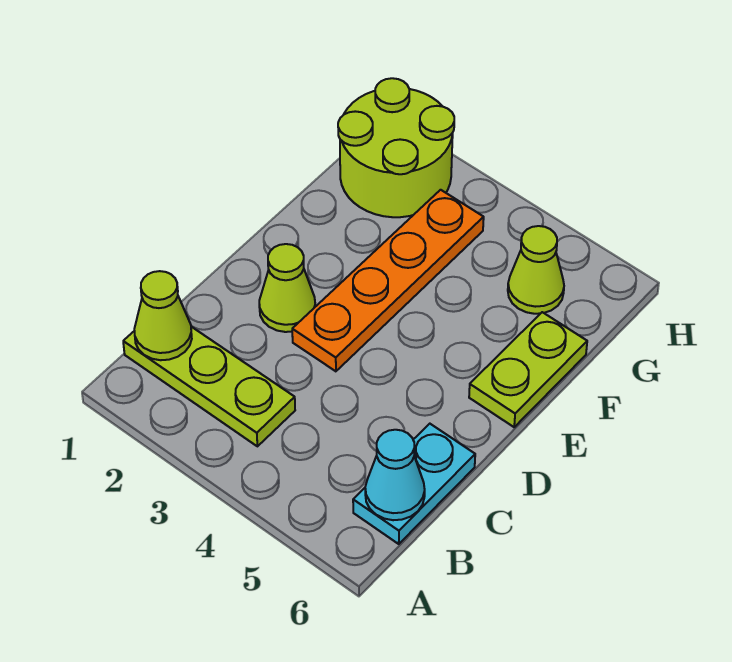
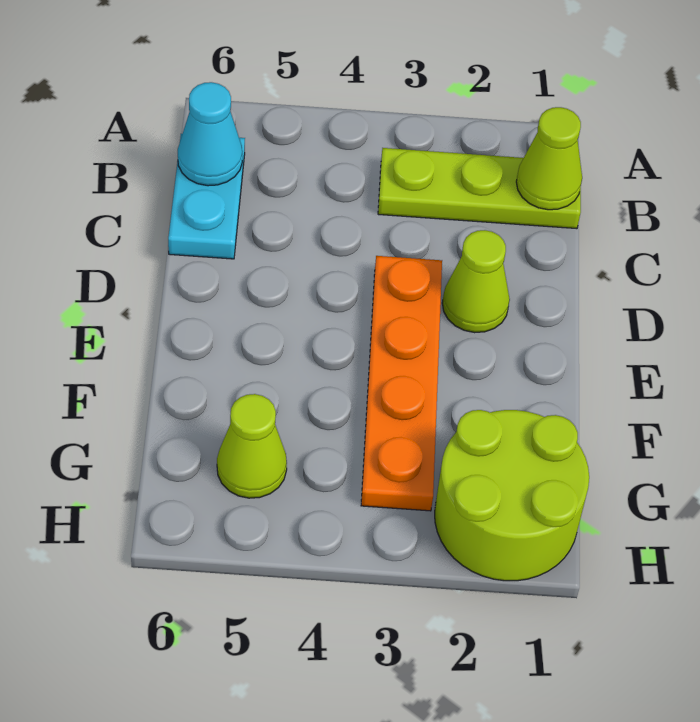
lime 1x2 plate [469,312,587,427] -> none

